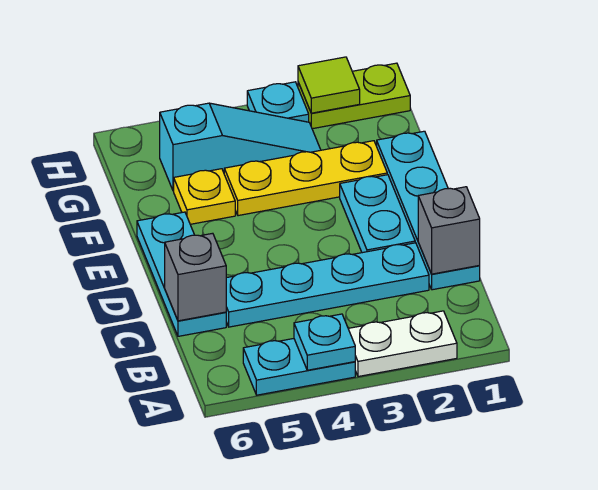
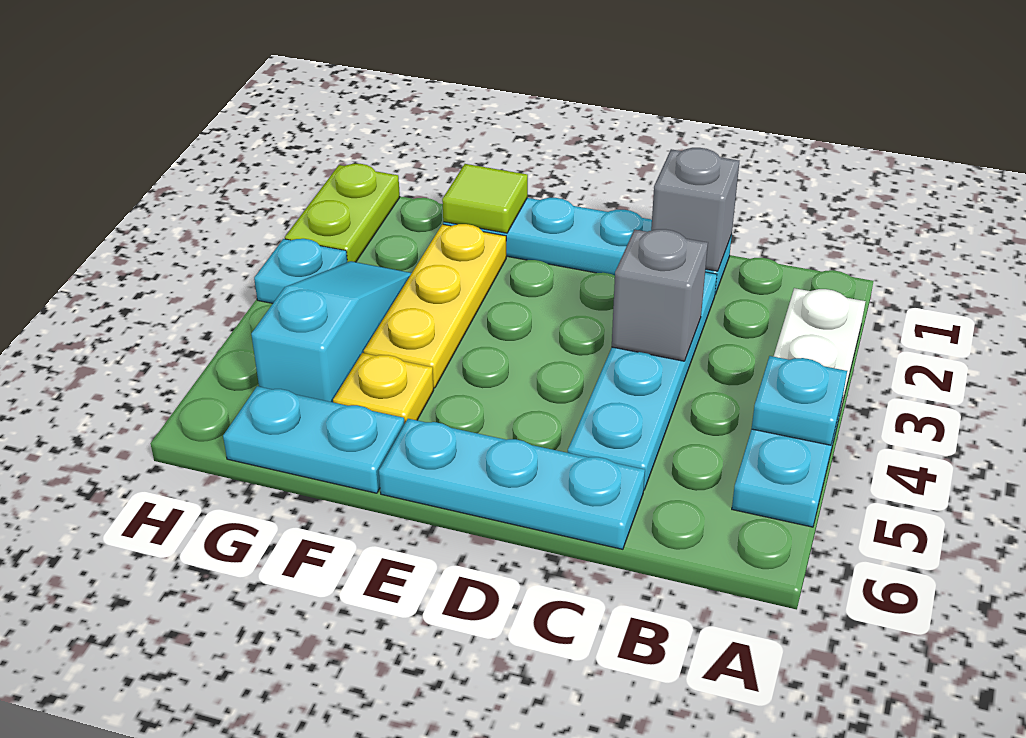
grey 1x1 brick [165,233,226,321] -> grey 1x1 brick moved to [612,229,708,361]
cyan 1x2 plate [340,175,415,253] -> cyan 1x2 plate moved to [223,386,404,493]
lime 1x1 tile [298,57,360,113] -> lime 1x1 tile moved to [442,164,528,233]

